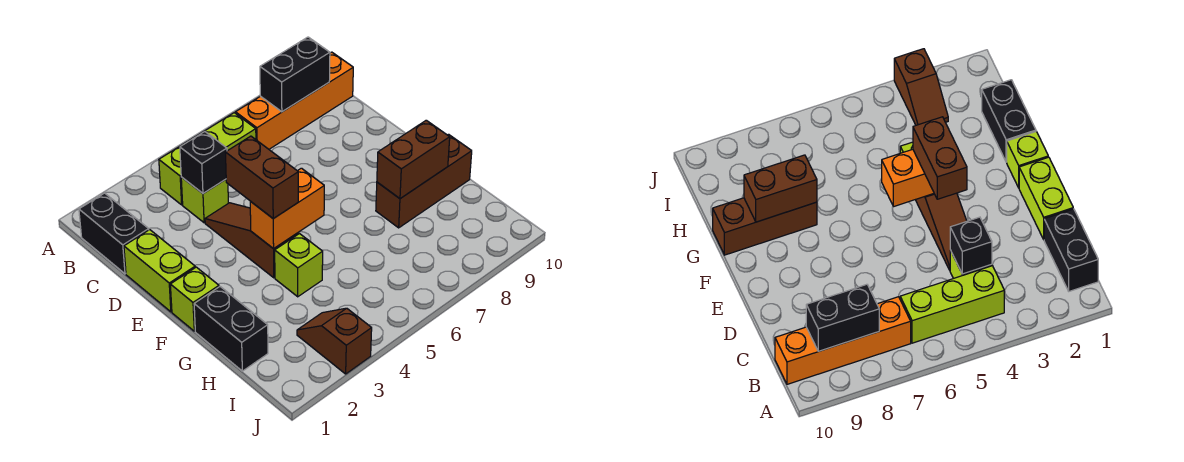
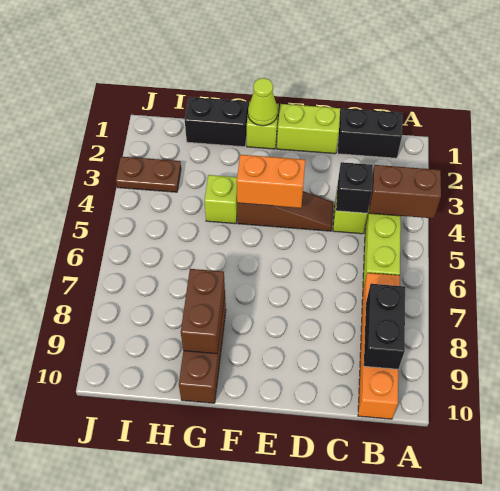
brown 1x2 brick [225,136,298,219] -> brown 1x2 brick moved to [369,165,441,218]
none -> lime 1x1 cone [248,78,278,126]
orange 1x2 brick [250,168,324,249] -> orange 1x2 brick turned to [237,155,305,208]
brown 1x2 slope [297,308,372,374] -> brown 1x2 plate [116,157,181,192]

